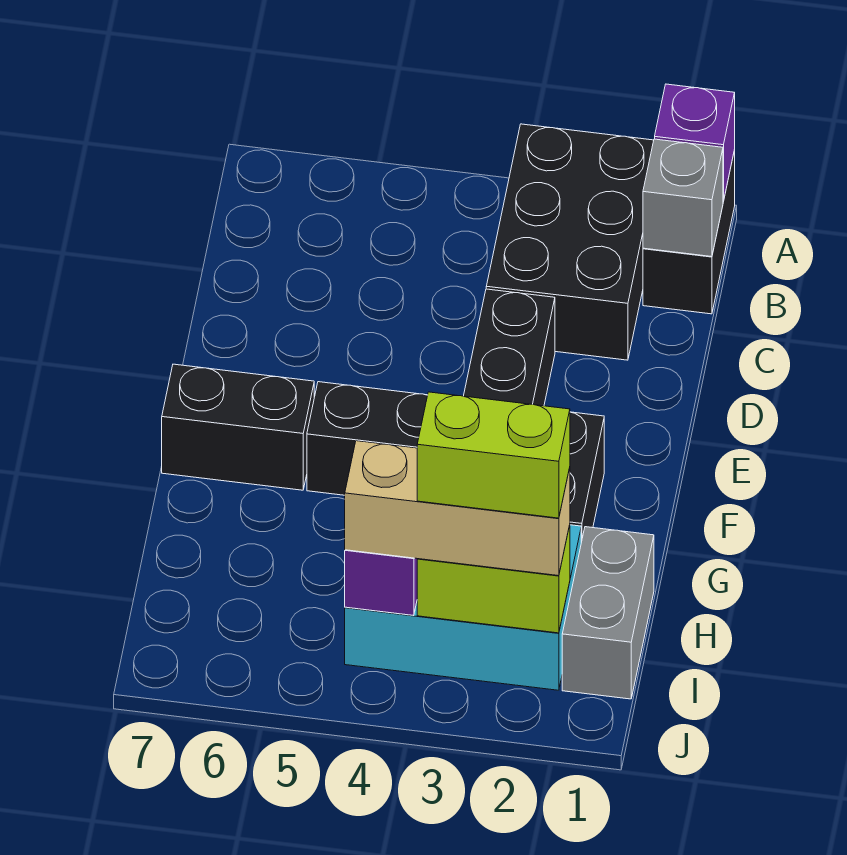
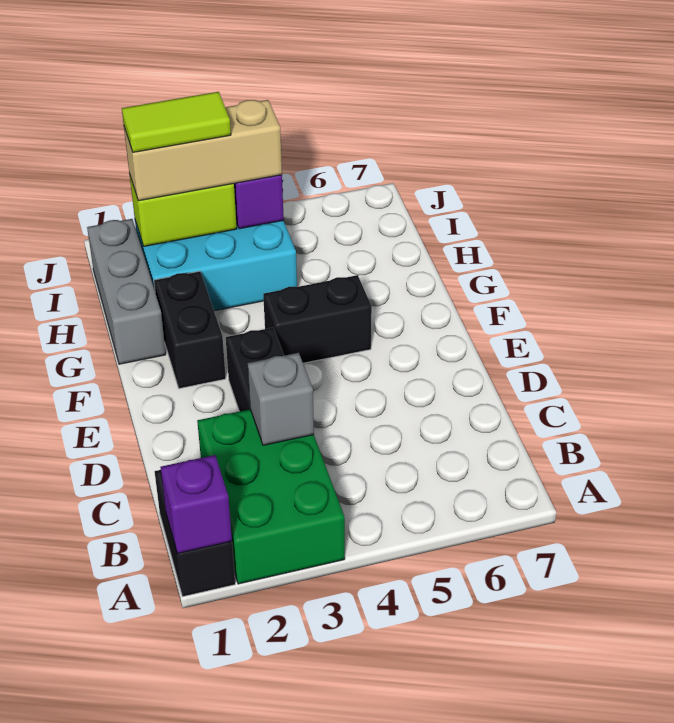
black 2x3 brick [486,124,654,360] -> green 2x3 brick [197,409,345,584]
grey 1x1 brick [643,139,723,257] -> grey 1x1 brick moved to [248,353,314,445]
black 1x2 brick [162,364,314,490] -> none
grey 1x2 brick [562,527,654,699] -> grey 1x3 brick [87,219,166,364]
lime 1x2 brick [417,392,570,518] -> lime 1x2 tile [122,92,231,152]

